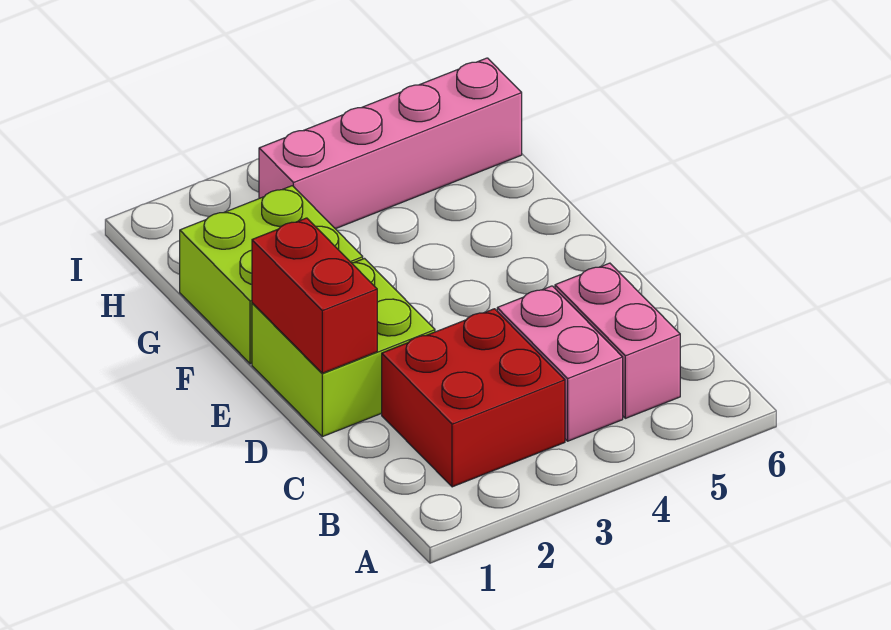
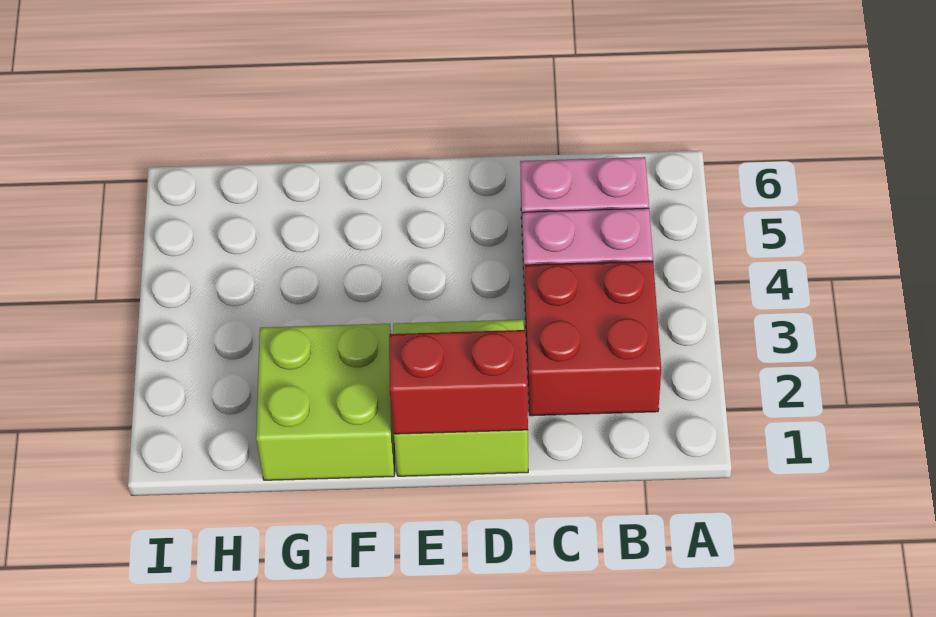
pink 1x4 brick [259,58,522,229] -> none

